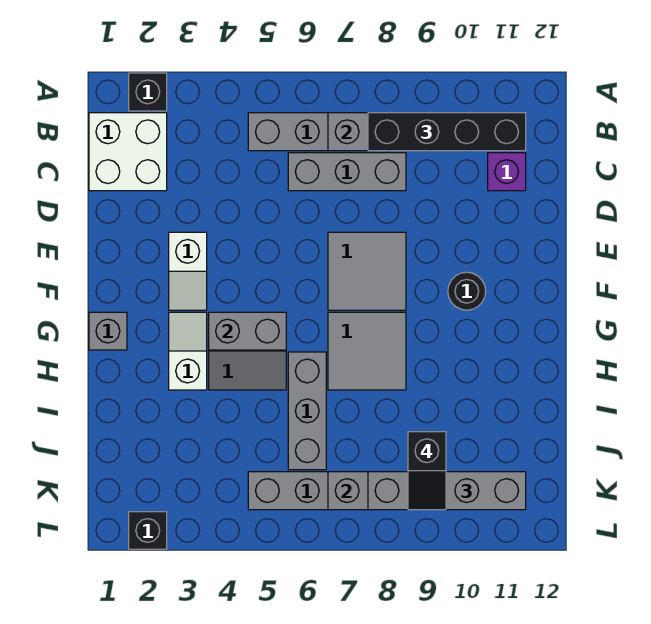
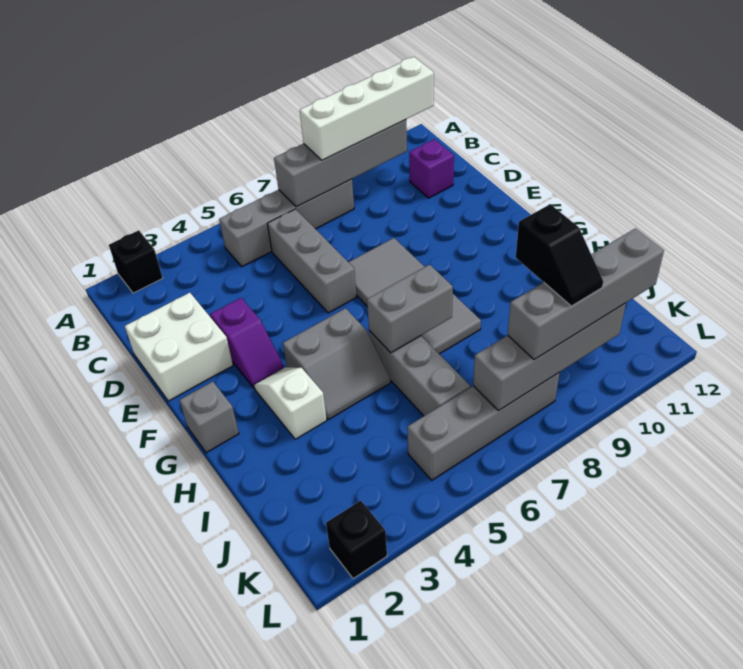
white 2x2 brick [89,113,167,191] -> white 2x2 brick moved to [125,293,233,401]
black 1x4 brick [368,113,526,151] -> white 1x4 brick [300,57,434,160]
grey 1x3 brick [288,153,406,191] -> grey 1x3 brick turned to [267,209,356,313]
white 1x2 slope [169,232,207,310] -> purple 1x2 slope [210,298,284,388]
black 1x1 round brick [448,272,486,310] -> none
grey 1x2 brick [209,312,286,350] -> grey 1x2 brick moved to [367,264,453,353]

